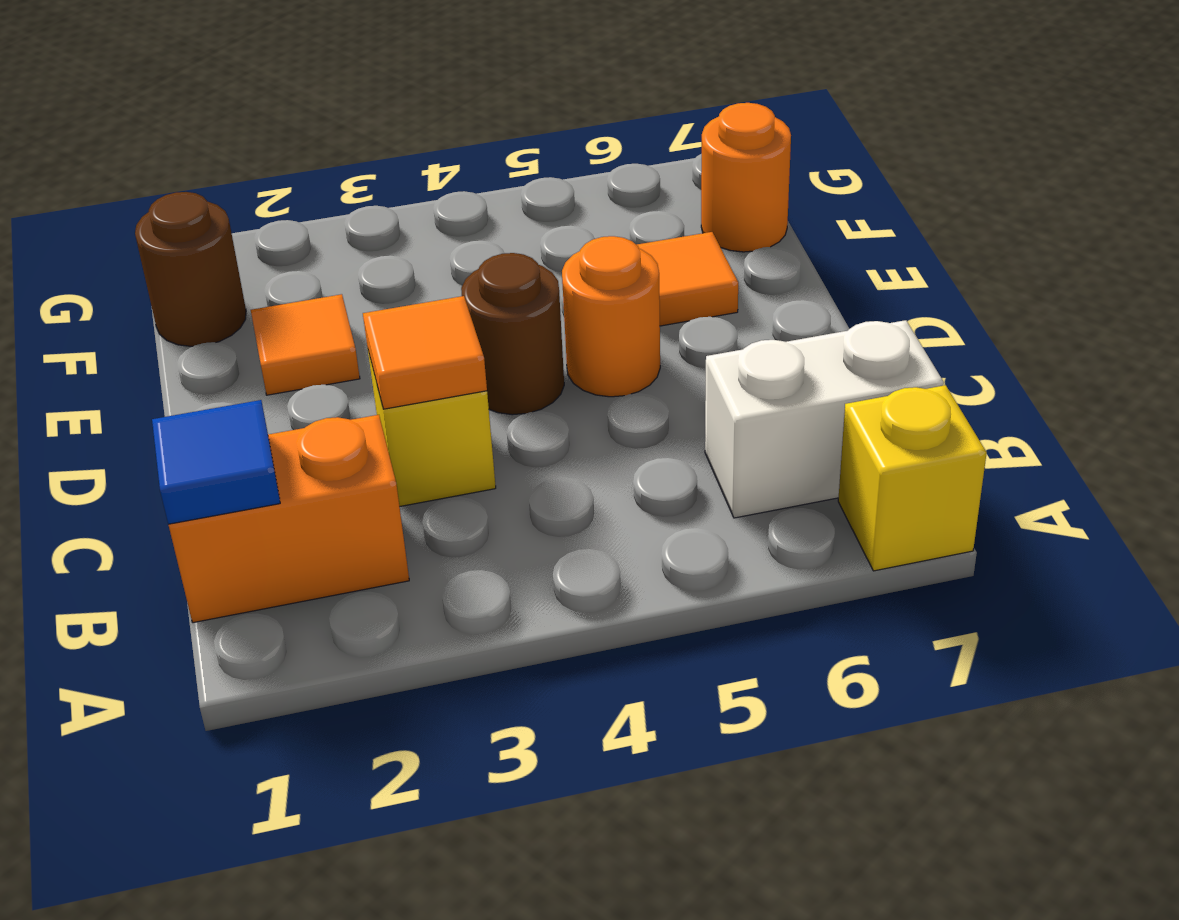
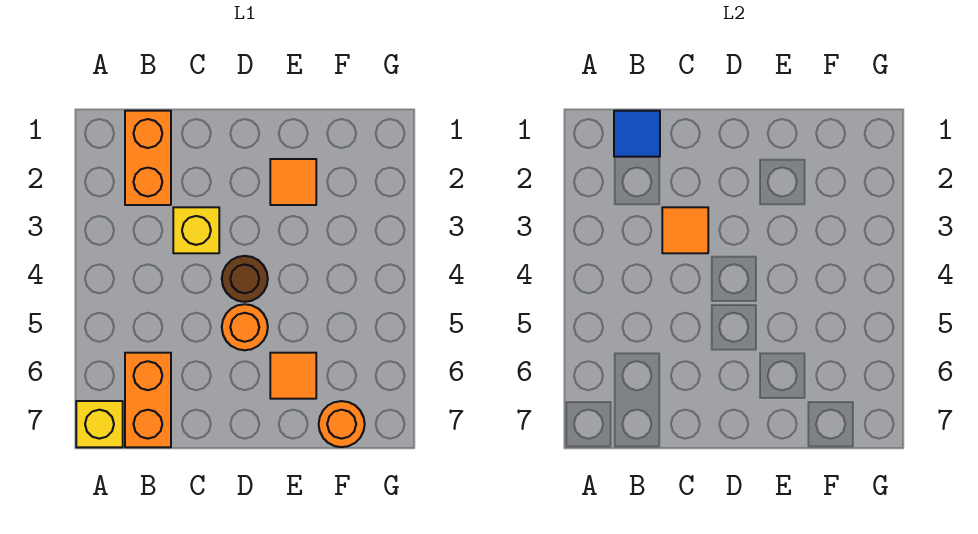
white 1x2 brick [705,320,944,518] -> orange 1x2 brick [125,353,171,447]
brown 1x1 round brick [135,192,246,346] -> none

